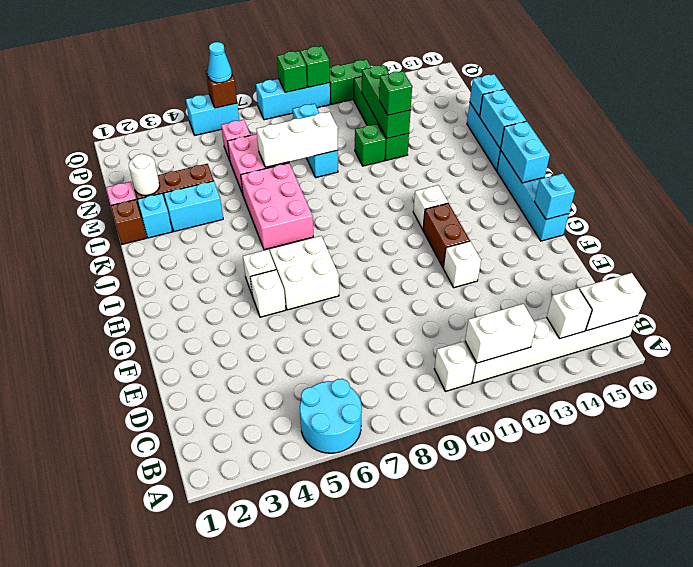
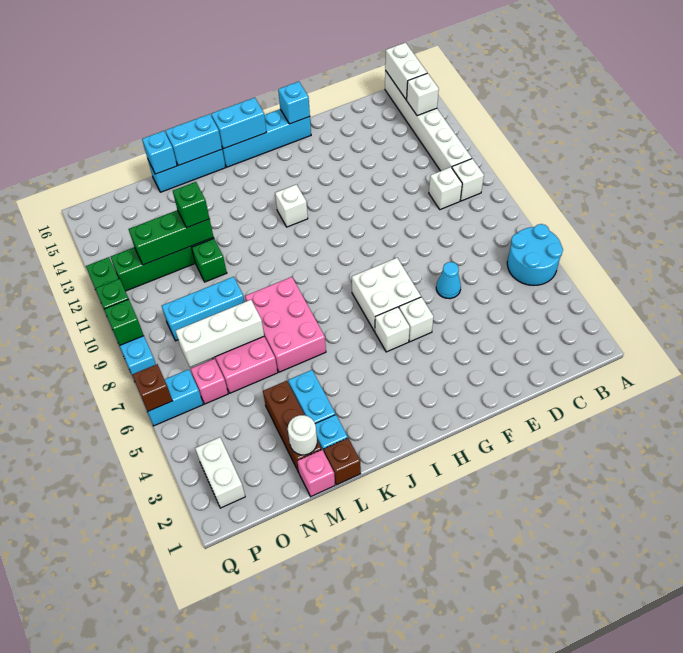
white 1x2 brick [465,304,536,363] -> white 1x2 brick moved to [195,437,245,508]
white 1x1 brick [443,241,481,288] -> white 1x1 brick moved to [429,167,462,210]
brown 1x2 brick [423,203,470,267] -> none
pink 2x3 brick [241,163,313,250] -> pink 2x3 brick turned to [245,277,326,372]
white 1x3 brick [257,112,338,167] -> white 1x3 brick turned to [176,300,264,367]
cyan 1x2 brick [186,94,239,135] -> cyan 1x2 brick turned to [148,369,203,426]
cyan 1x1 cone [208,42,232,83] -> cyan 1x1 cone moved to [436,262,461,299]

